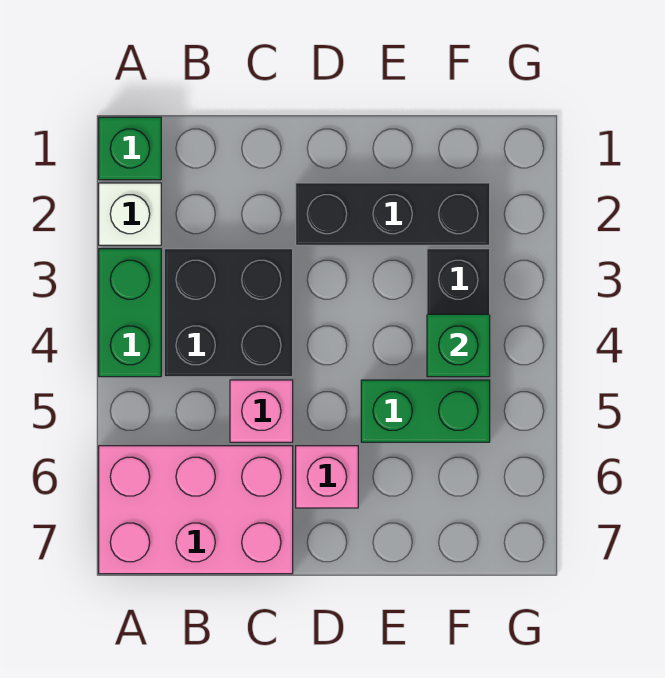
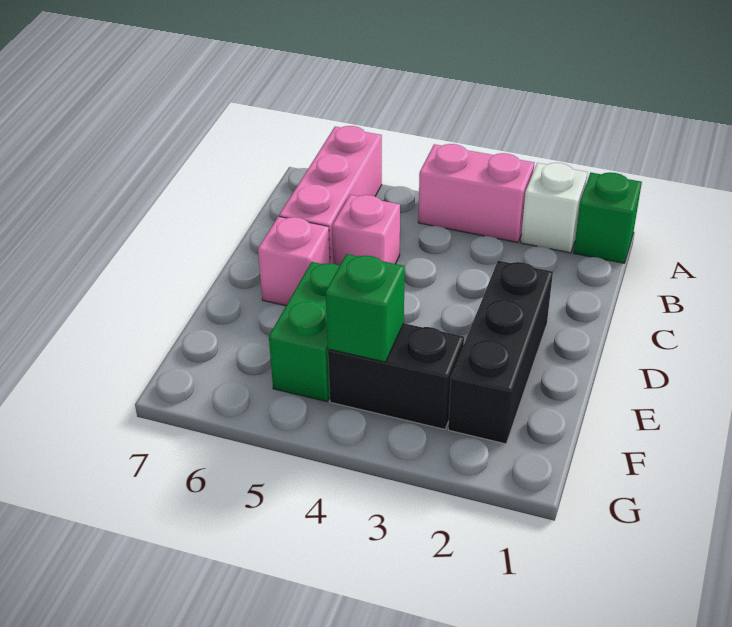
green 1x2 brick [99,249,161,377] -> pink 1x2 brick [418,144,534,242]
pink 2x3 brick [99,446,293,574] -> pink 1x3 brick [279,126,382,264]
black 2x2 brick [164,249,293,377] -> none

